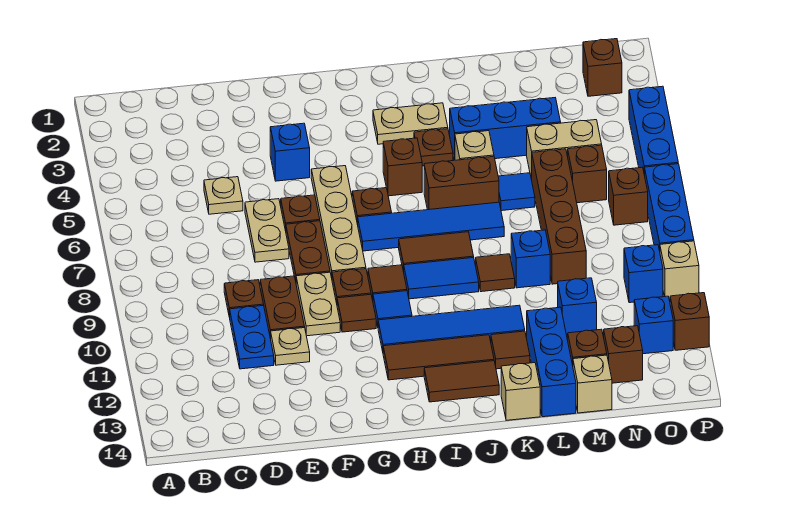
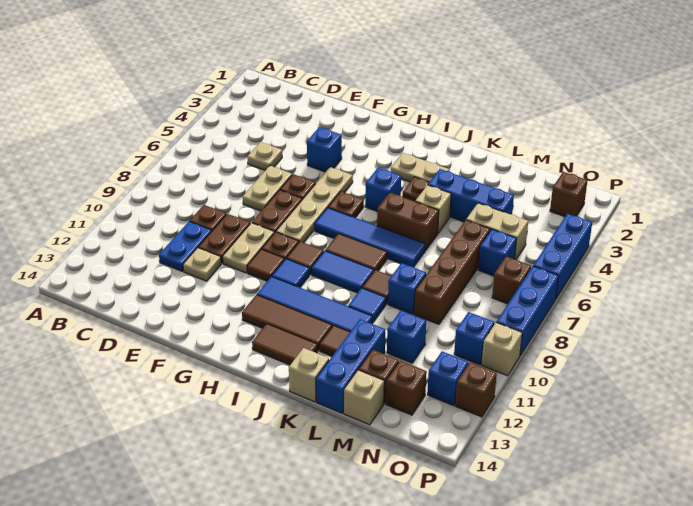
brown 1x1 brick [383,138,422,196] -> blue 1x1 brick [365,168,401,211]
blue 1x1 tile [498,173,535,211] -> blue 1x1 tile moved to [348,288,386,323]
brown 1x1 brick [568,145,607,203] -> blue 1x1 brick [478,229,517,276]

